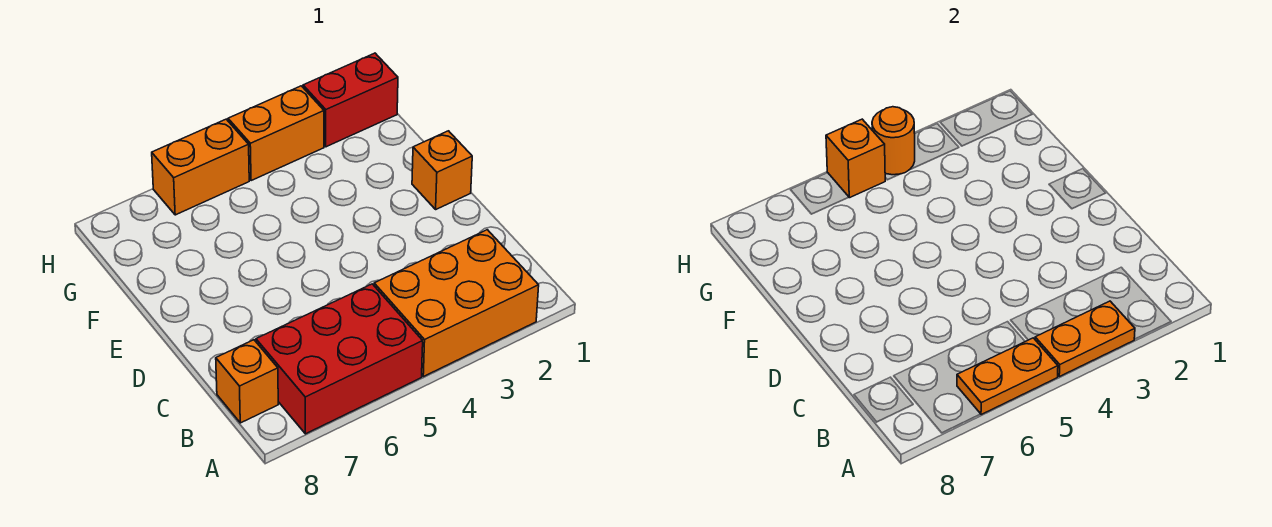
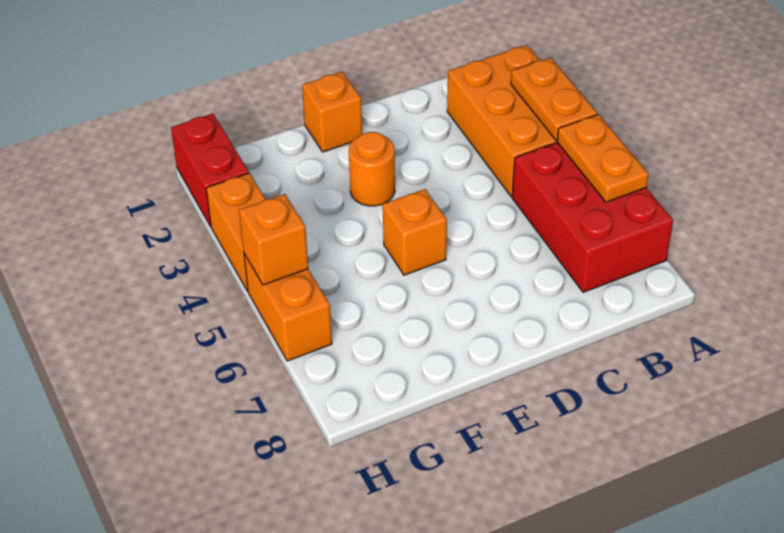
orange 1x1 brick [216,340,278,423] -> orange 1x1 brick moved to [383,189,447,275]
orange 1x1 round brick [872,107,915,175] -> orange 1x1 round brick moved to [349,132,395,206]

